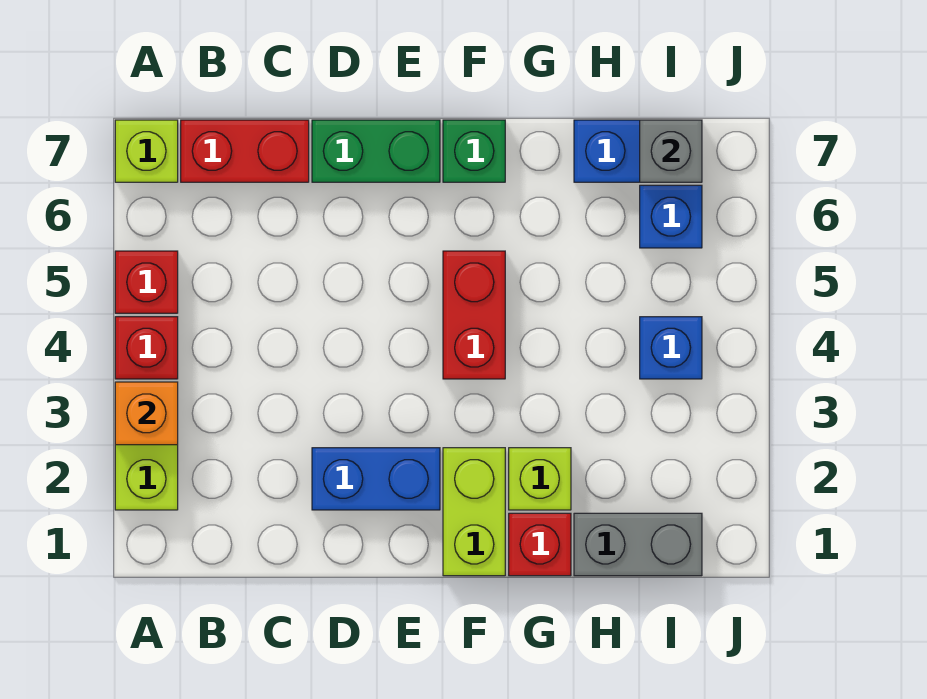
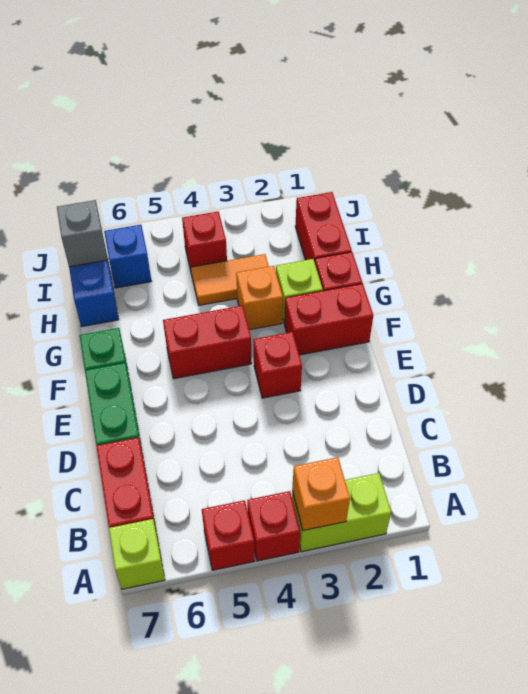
blue 1x2 brick [312,448,440,510] -> none
none -> red 1x1 brick [253,332,302,398]
lime 1x2 brick [443,448,505,576] -> red 1x2 brick [284,284,373,355]
none -> orange 1x1 brick [236,266,283,330]
grey 1x2 brick [574,513,702,576] -> red 1x2 brick [295,192,352,262]
none -> orange 1x2 tile [191,254,269,305]
blue 1x1 brick [640,317,702,379] -> red 1x1 brick [182,211,227,274]

